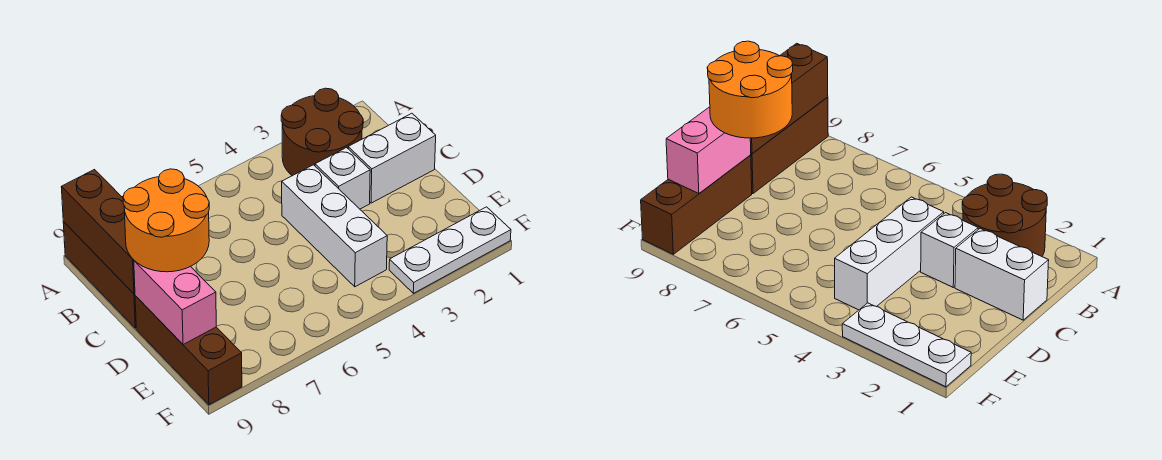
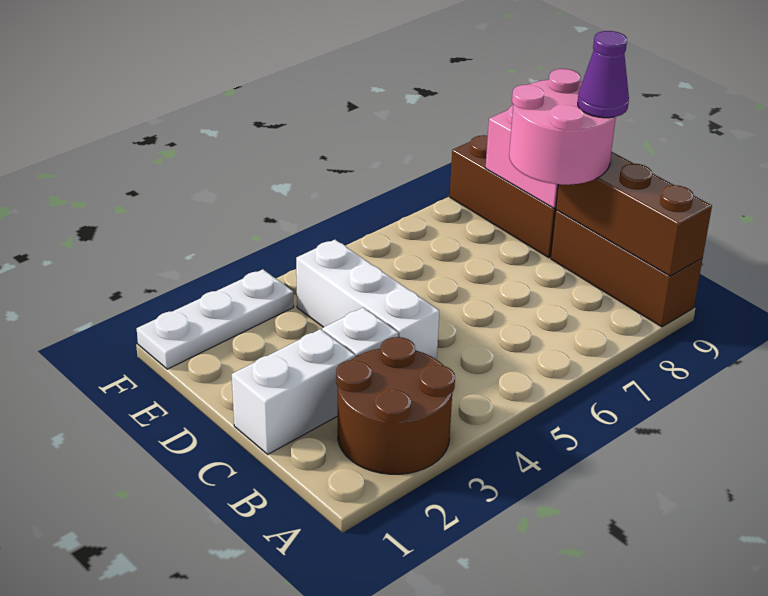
orange 2x2 round brick [123,169,209,272] -> pink 2x2 round brick [509,69,616,185]
none -> purple 1x1 cone [578,31,629,118]

